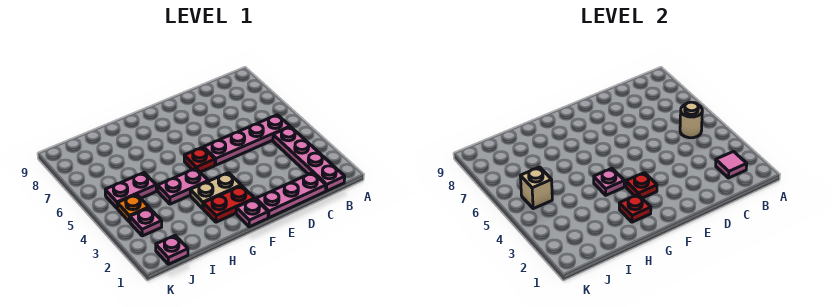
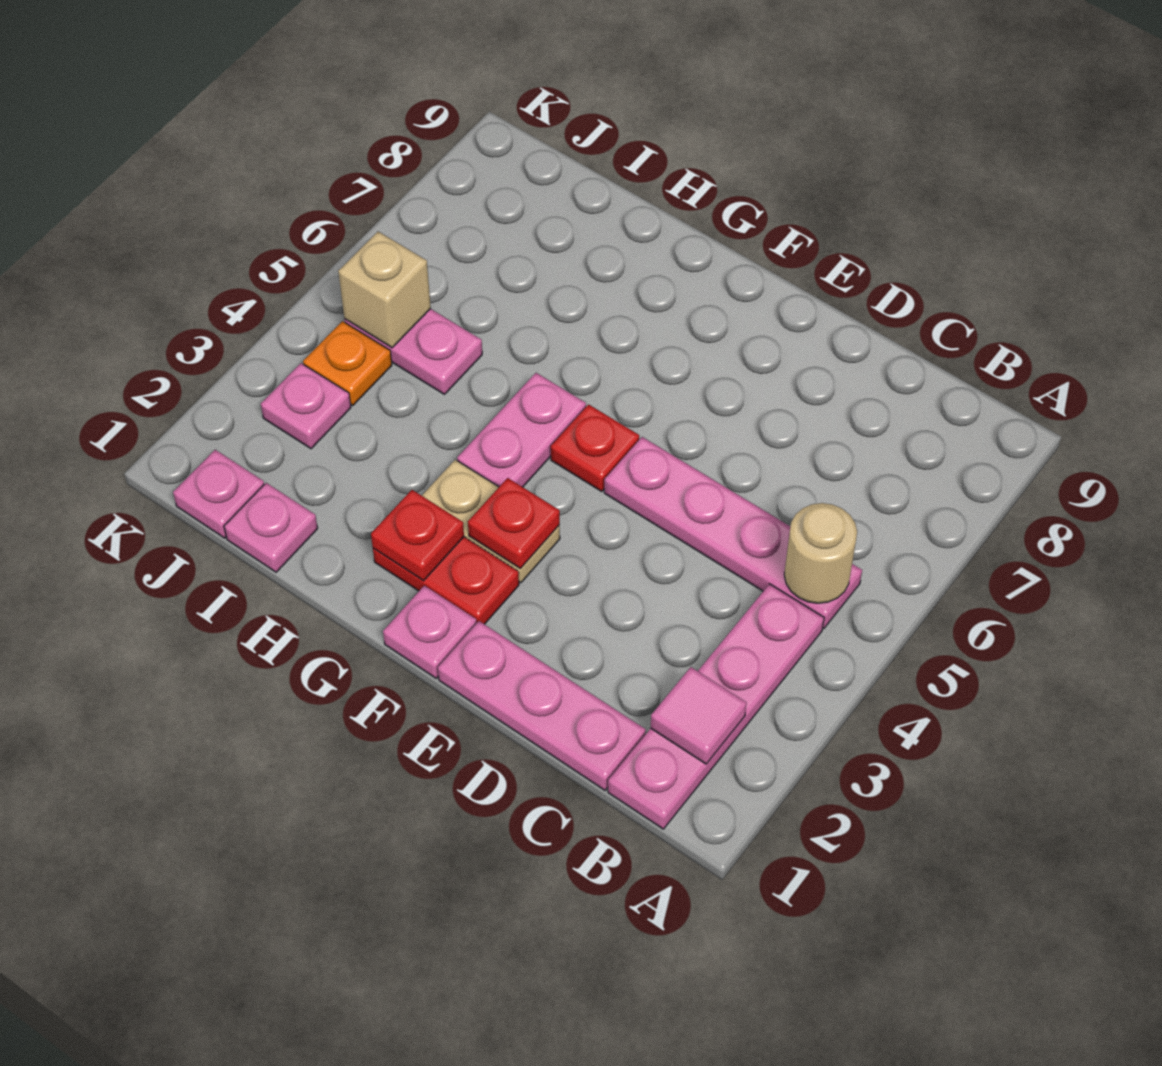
pink 1x2 plate [158,168,208,204] -> pink 1x2 plate turned to [457,373,586,487]
pink 1x1 plate [594,168,624,195] -> pink 1x1 plate moved to [224,483,318,572]

